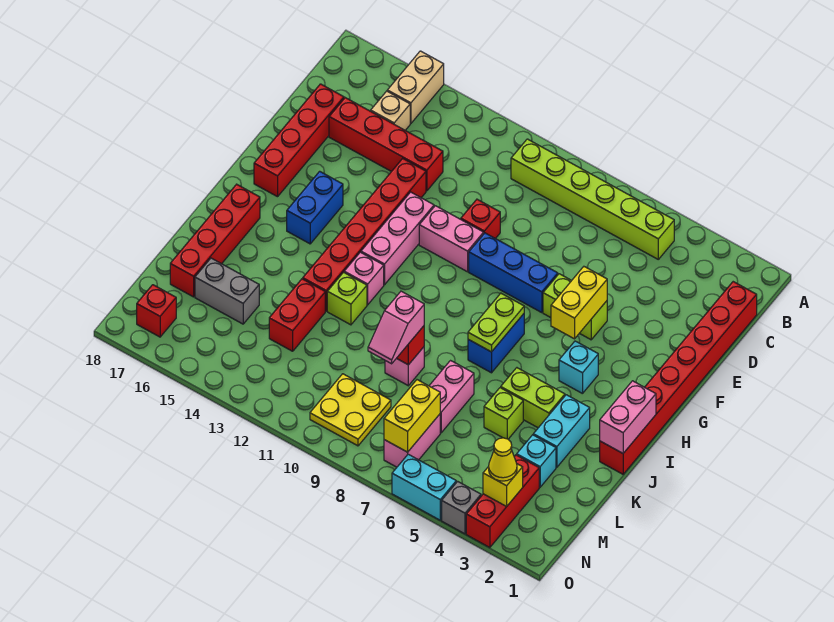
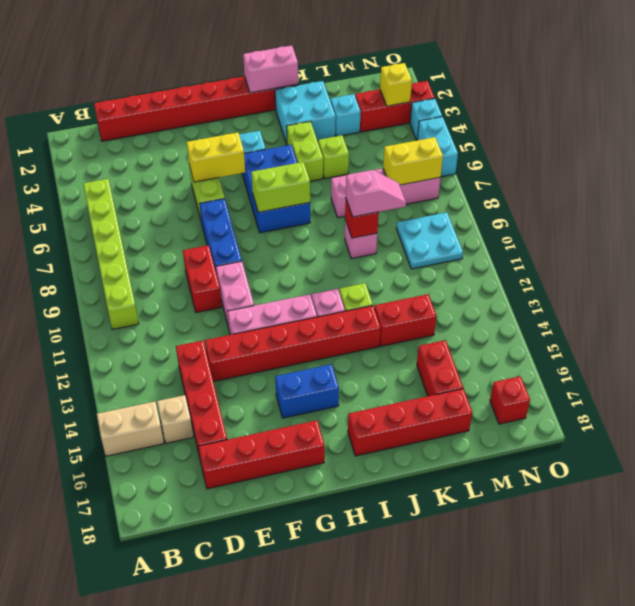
red 1x1 brick [461,199,500,239] -> red 1x2 brick [183,245,222,313]
blue 1x2 brick [468,314,524,373] -> blue 2x3 brick [243,145,310,233]
lime 1x2 plate [468,293,524,352] -> lime 1x2 brick [251,162,310,212]
cyan 1x2 brick [533,395,590,467] -> cyan 2x2 brick [275,81,336,144]
grey 1x2 brick [195,258,259,324] -> red 1x2 brick [417,340,463,396]
yellow 2x2 plate [310,374,391,446] -> cyan 2x2 plate [396,212,463,269]
yellow 1x1 cone [489,438,517,481] -> none
grey 1x1 brick [442,481,481,534] -> cyan 1x1 brick [410,99,442,140]

